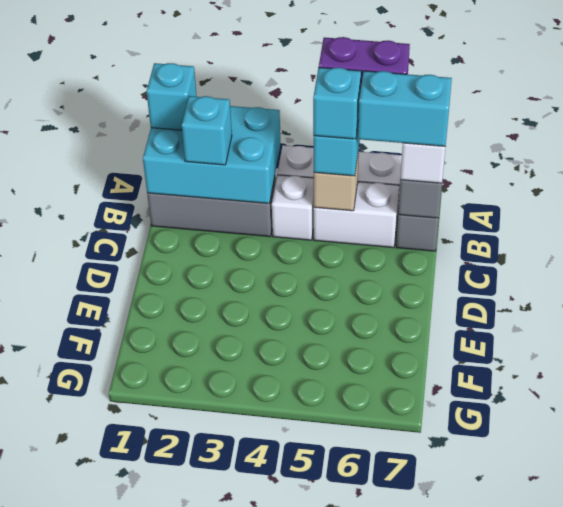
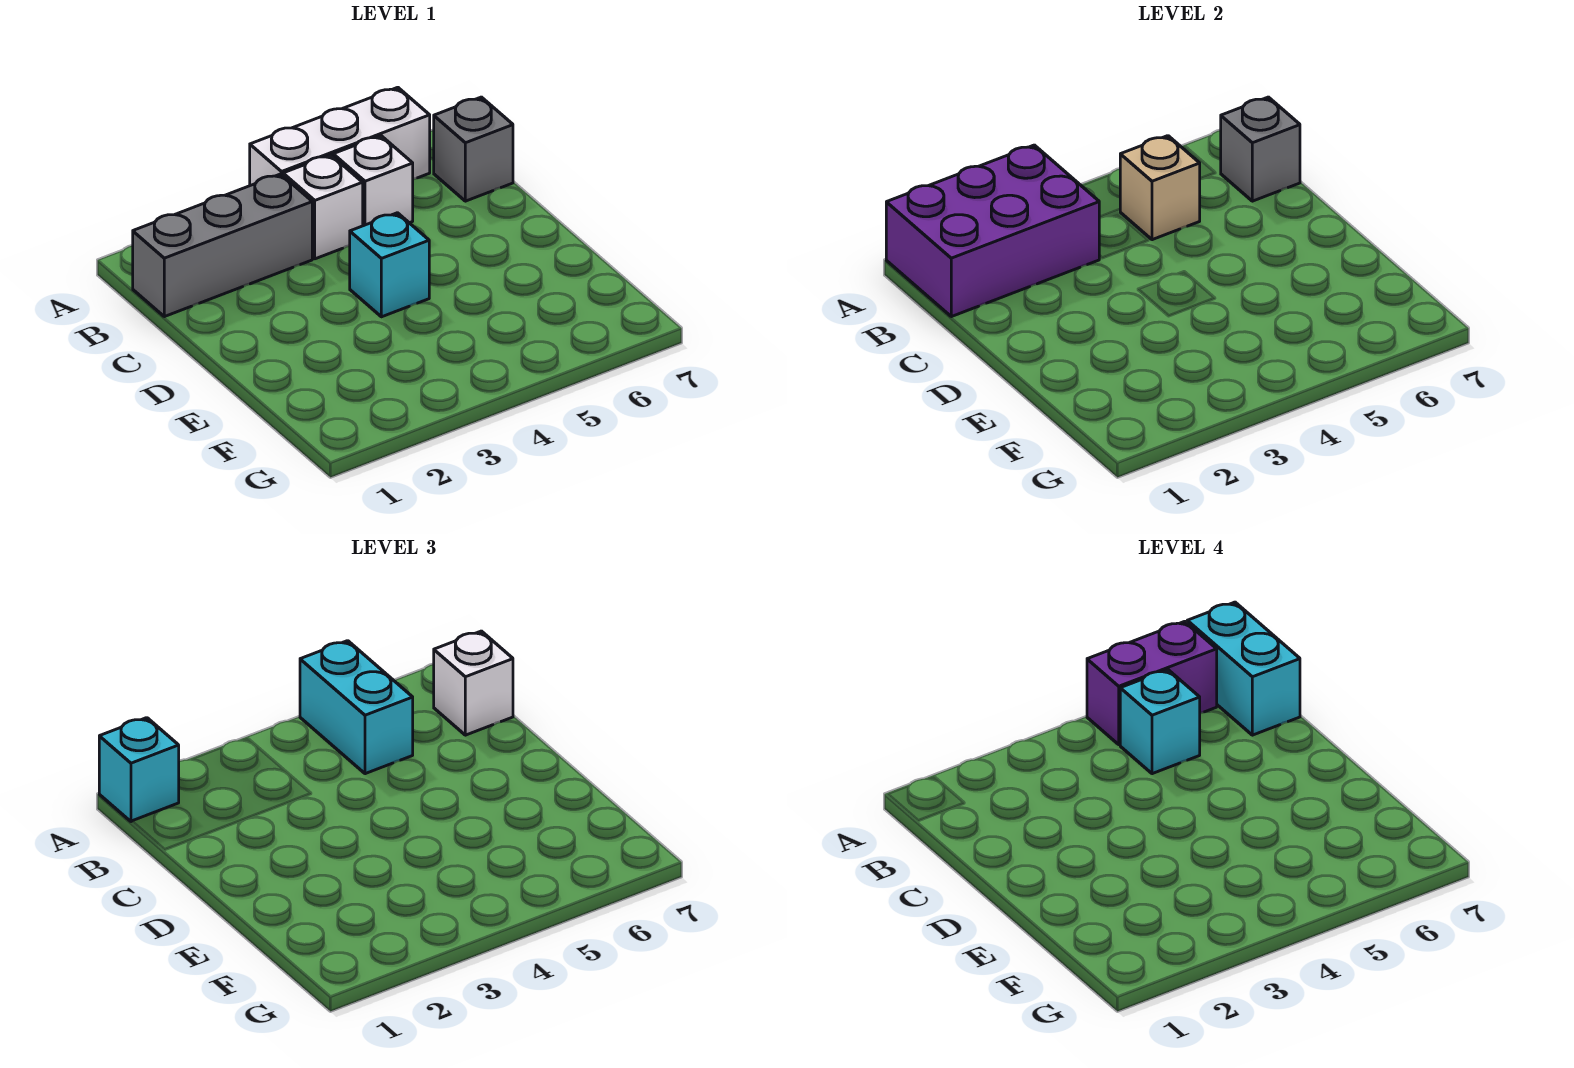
cyan 2x3 brick [143,106,280,204] -> purple 2x3 brick [886,145,1099,317]
cyan 1x1 brick [182,96,232,165] -> cyan 1x1 brick moved to [350,213,429,317]
white 1x2 brick [314,182,399,248] -> white 1x1 brick [333,136,413,226]
cyan 1x2 brick [358,71,452,146] -> cyan 1x2 brick turned to [1187,602,1300,735]

